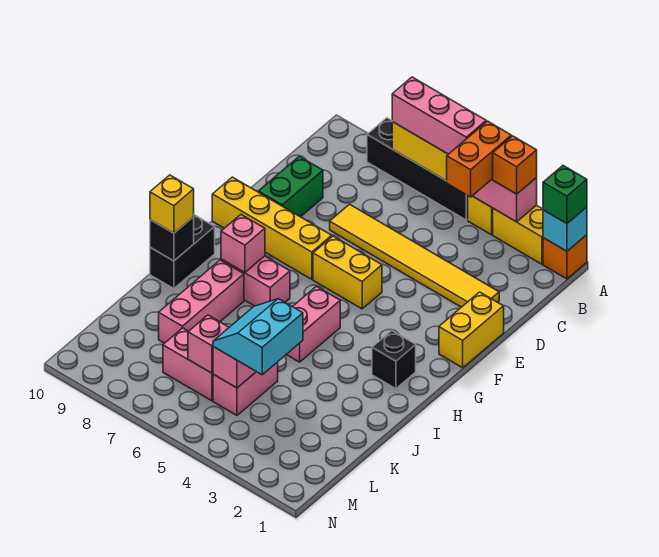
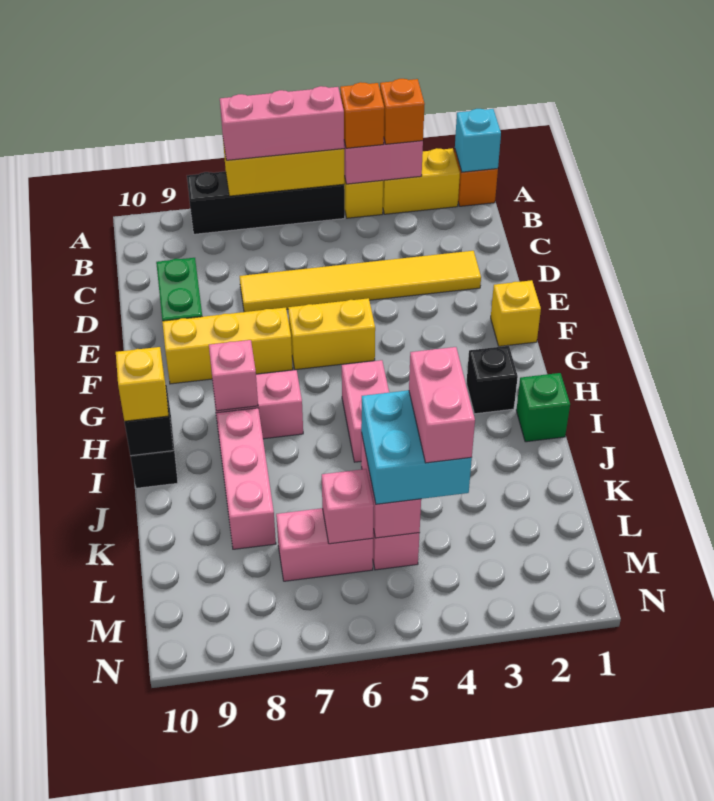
green 1x1 brick [543,166,587,224] -> green 1x1 brick moved to [516,373,570,442]
orange 1x2 brick [447,121,511,197] -> orange 1x1 brick [340,82,384,148]
yellow 1x2 brick [439,292,504,368] -> yellow 1x1 brick [491,280,541,346]
yellow 1x4 brick [212,177,332,279] -> yellow 1x3 brick [162,308,293,384]
cyan 2x2 slope [213,299,303,375] -> cyan 2x2 brick [361,390,472,504]
none -> pink 1x2 brick [409,347,475,463]

